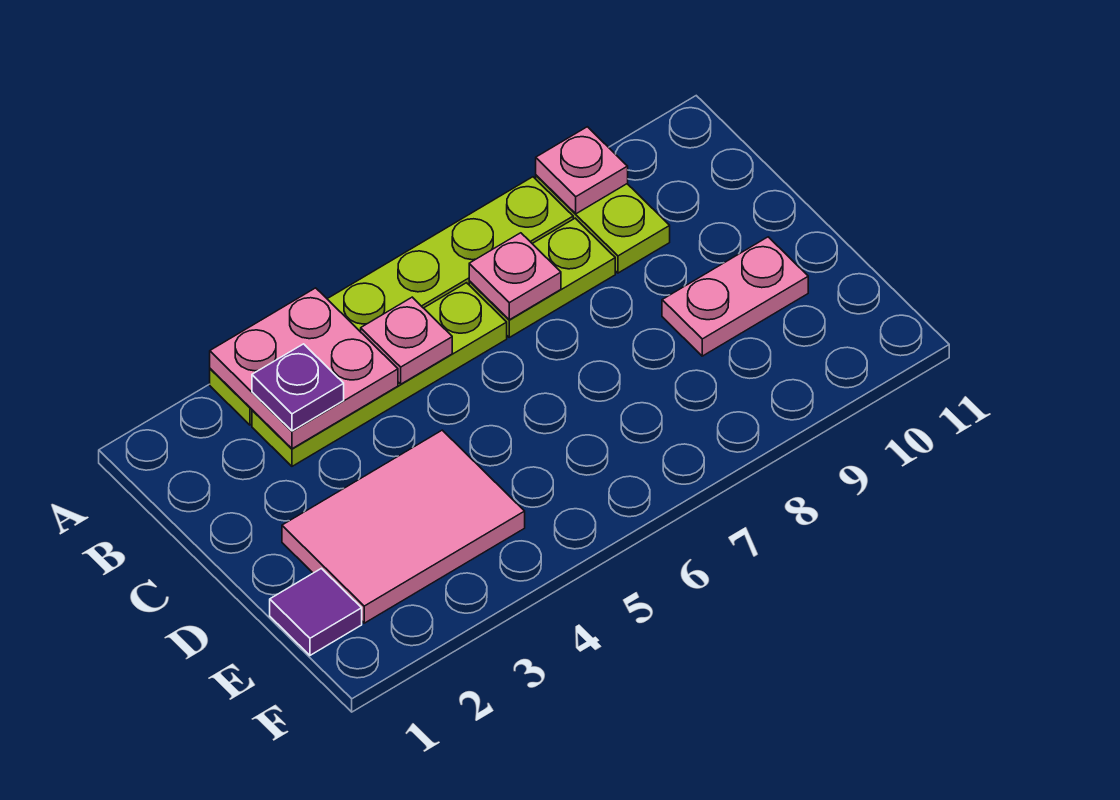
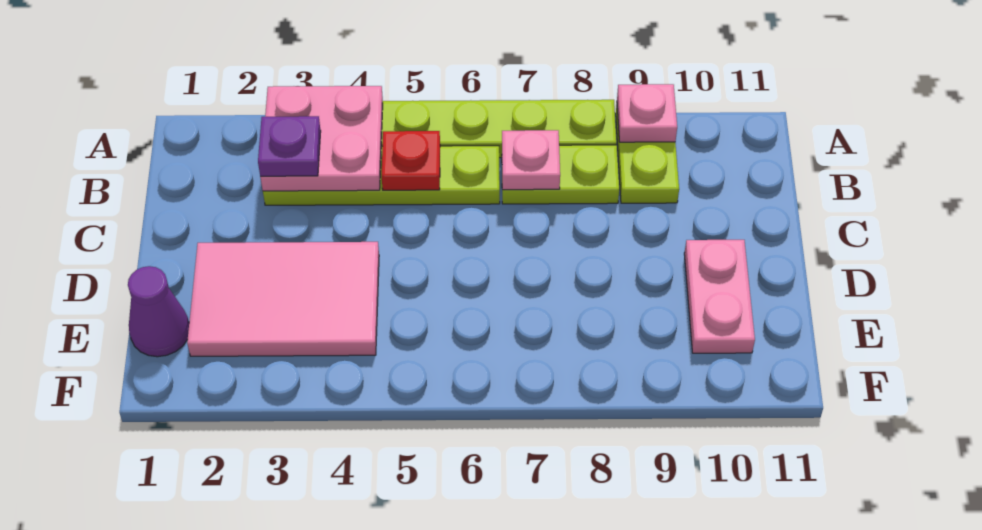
pink 1x1 plate [361,297,452,384] -> red 1x1 plate [382,131,440,190]
pink 1x2 plate [662,237,808,356] -> pink 1x2 plate turned to [684,240,755,353]
purple 1x1 tile [270,568,362,655] -> purple 1x1 cone [128,266,189,357]

